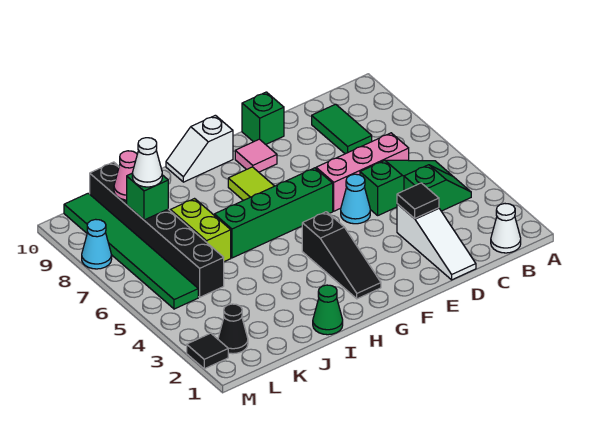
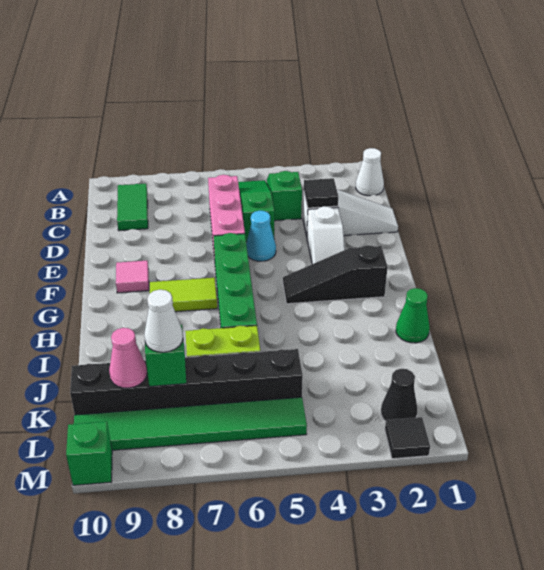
green 1x2 tile [312,104,372,154] -> green 1x2 tile turned to [117,184,148,231]
green 1x1 brick [242,92,284,144] -> green 1x1 brick moved to [66,422,112,485]
black 1x3 slope [302,212,381,299] -> black 1x3 slope turned to [283,245,388,304]
white 1x2 slope [166,115,233,182] -> white 1x2 slope moved to [307,206,345,264]
cyan 1x1 cone [82,219,112,269] -> none

